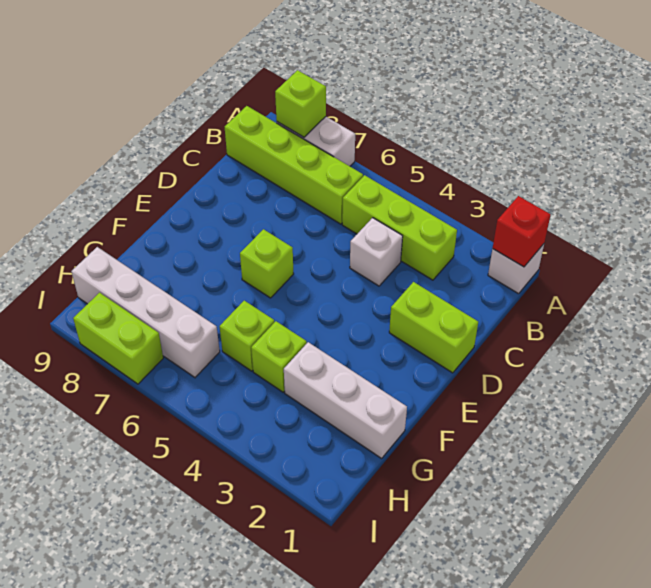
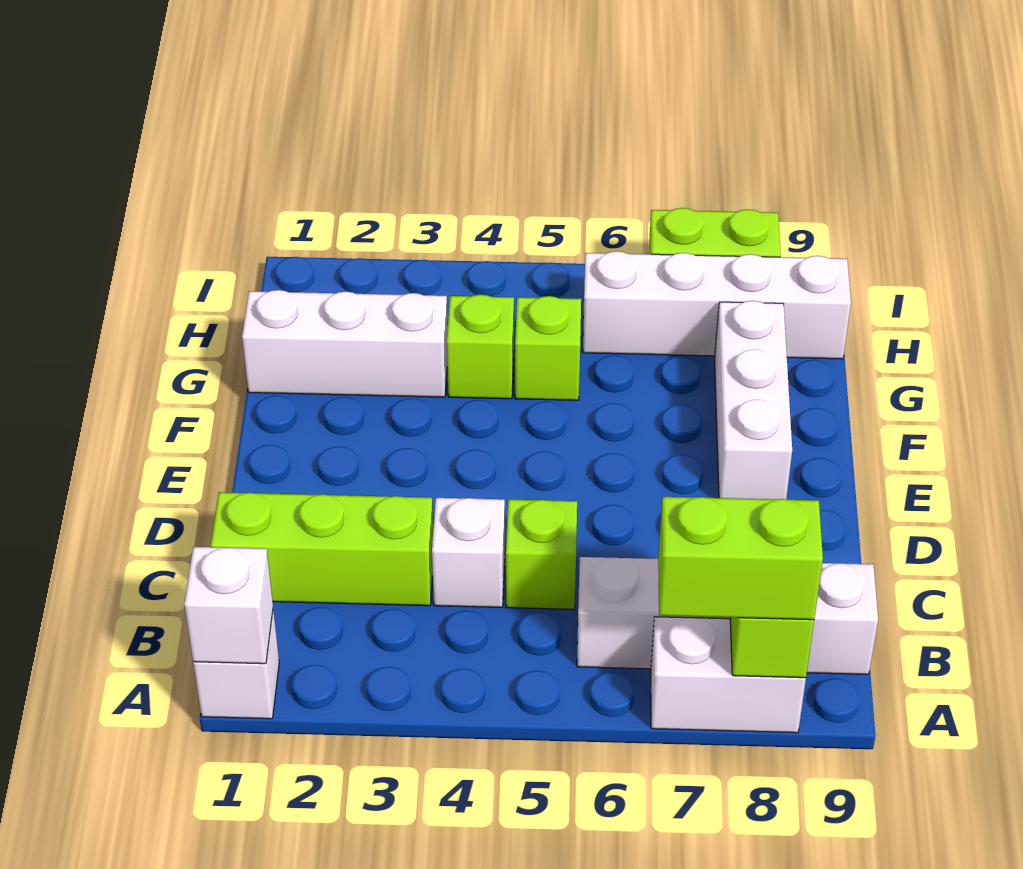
red 1x1 brick [493,196,551,267] -> white 1x1 brick [184,547,273,664]
lime 1x3 brick [342,175,457,280] -> lime 1x3 brick moved to [211,492,433,606]
lime 1x4 brick [225,106,363,224] -> white 1x4 brick [577,557,878,674]
lime 1x2 brick [389,282,478,373] -> lime 1x2 brick moved to [658,497,823,620]
lime 1x1 brick [240,229,294,298] -> lime 1x1 brick moved to [506,499,577,609]
none -> white 1x3 brick [715,301,792,499]

